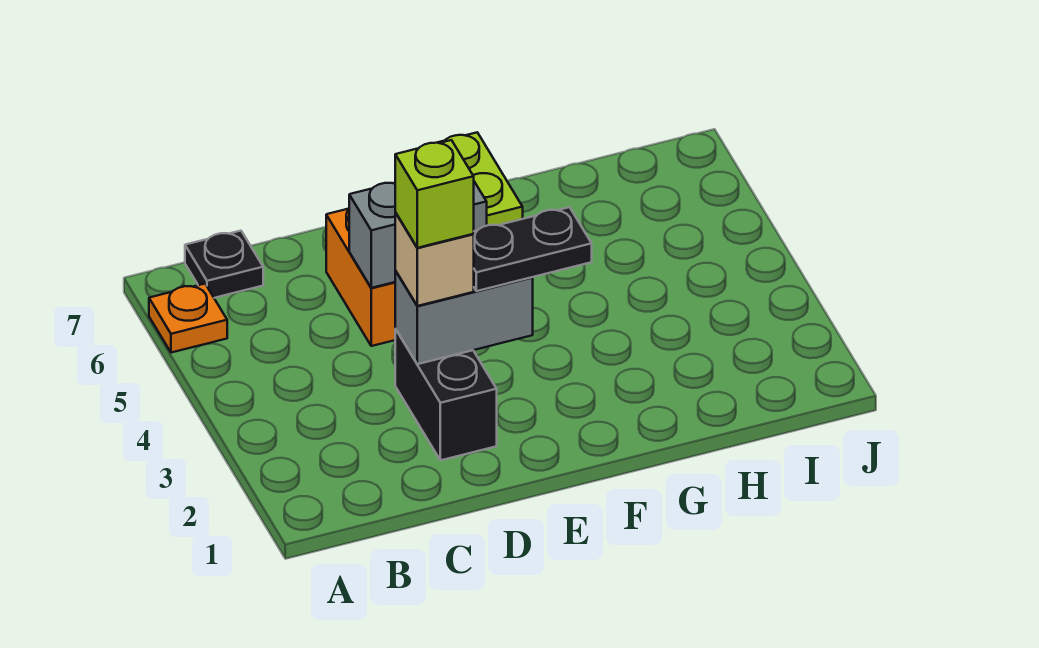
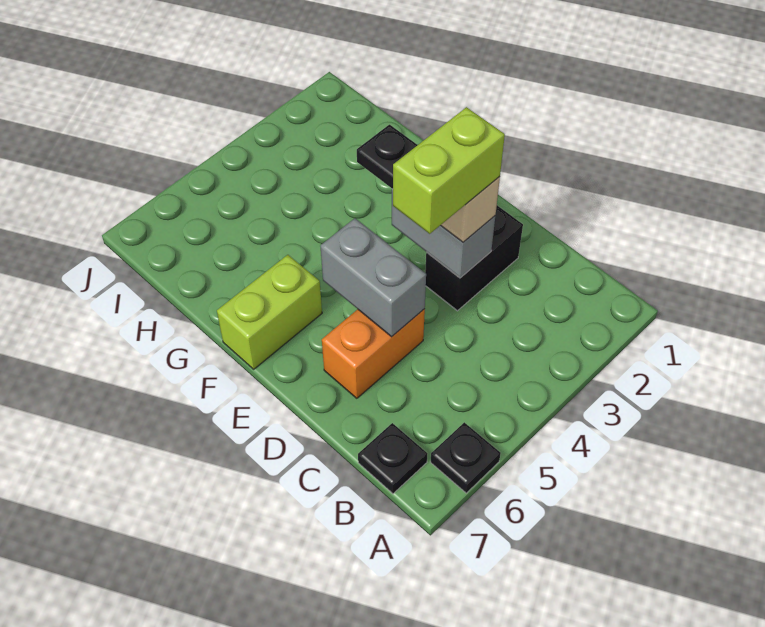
orange 1x1 plate [149,284,227,353] -> black 1x1 plate [431,422,501,493]
lime 1x1 brick [395,140,474,248] -> lime 1x2 brick [393,107,505,234]

